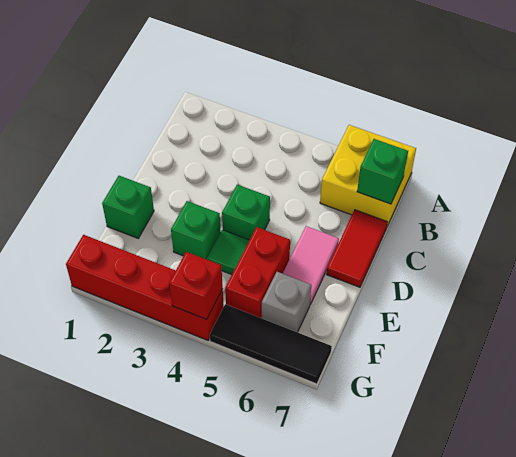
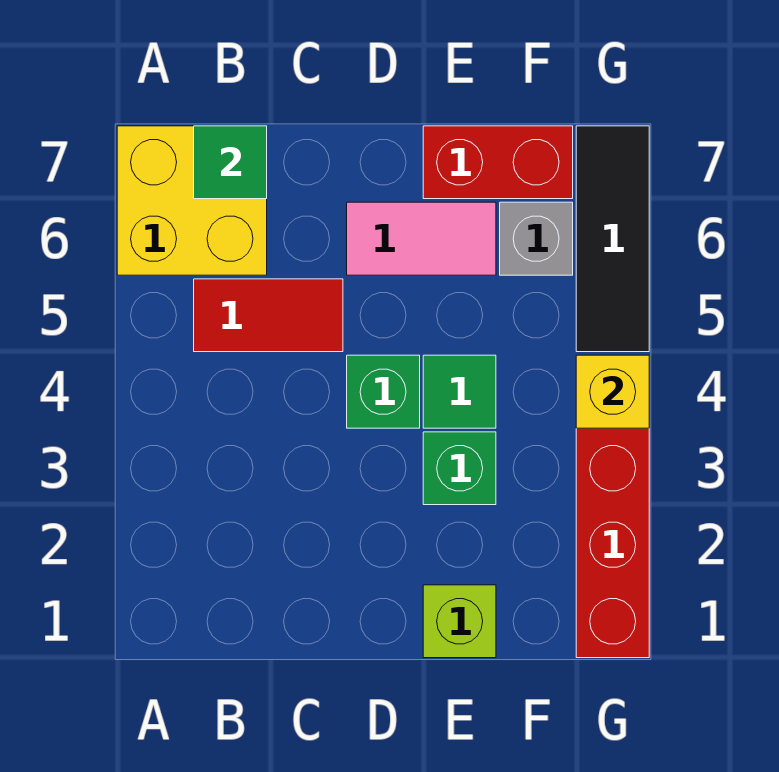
green 1x1 brick [357,139,408,204] -> green 1x1 tile [194,126,267,199]
red 1x2 tile [327,210,387,287] -> red 1x2 tile moved to [194,279,343,352]
green 1x1 brick [102,176,154,238] -> lime 1x1 brick [423,585,496,658]
red 1x2 brick [225,227,290,318] -> red 1x2 brick moved to [423,126,573,199]
red 1x1 brick [169,252,223,319] -> yellow 1x1 brick [576,355,649,428]

